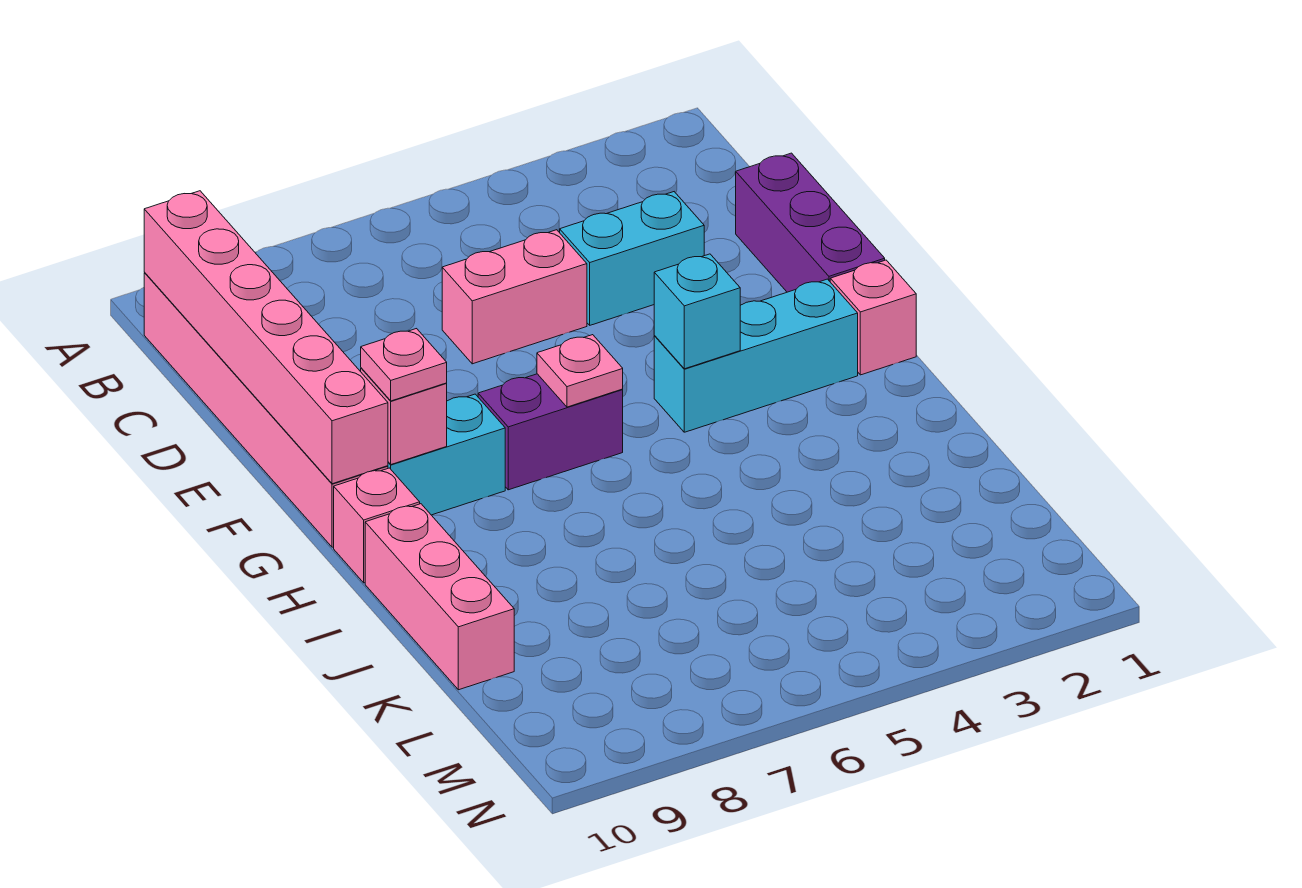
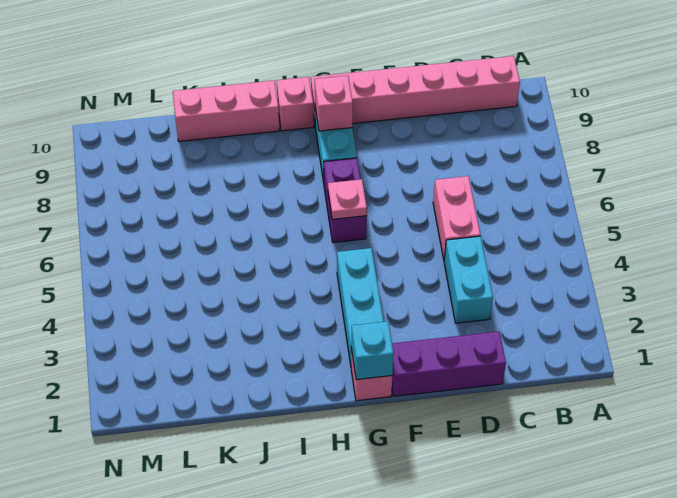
pink 1x6 brick [144,191,388,484] -> none
cyan 1x1 brick [654,254,740,369] -> cyan 1x1 brick moved to [351,321,394,380]
pink 1x1 plate [361,329,447,401] -> none

